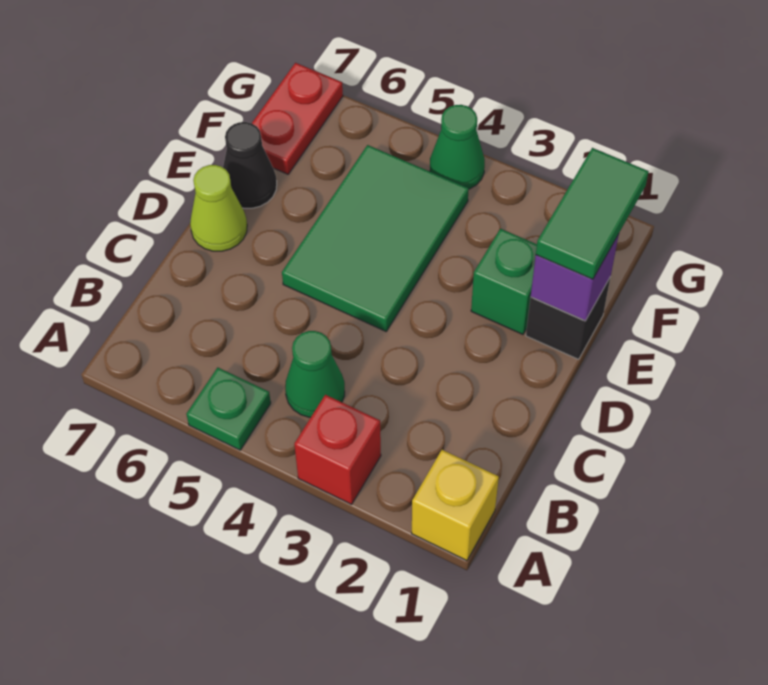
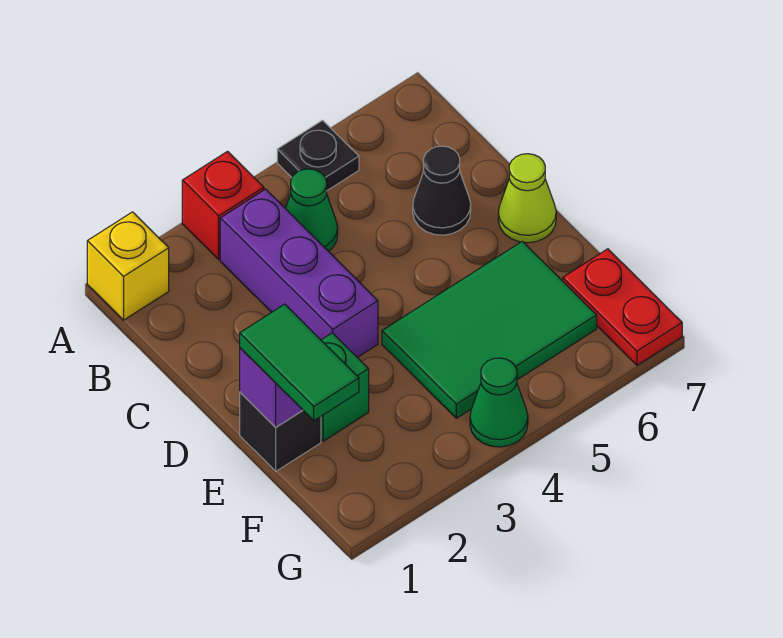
green 1x1 plate [186,367,271,450] -> black 1x1 plate [277,120,359,190]
none -> purple 1x3 brick [220,189,378,357]
green 2x3 tile [282,145,469,331] -> green 2x3 tile turned to [382,241,597,418]
black 1x1 cone [223,122,277,208] -> black 1x1 cone moved to [413,146,471,235]

